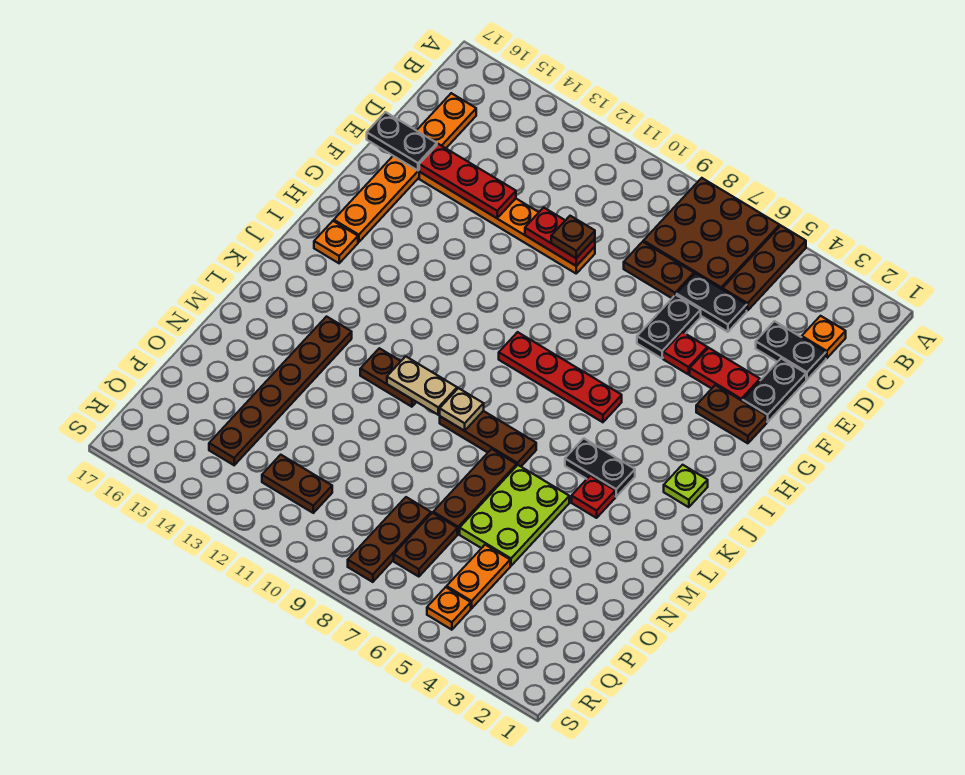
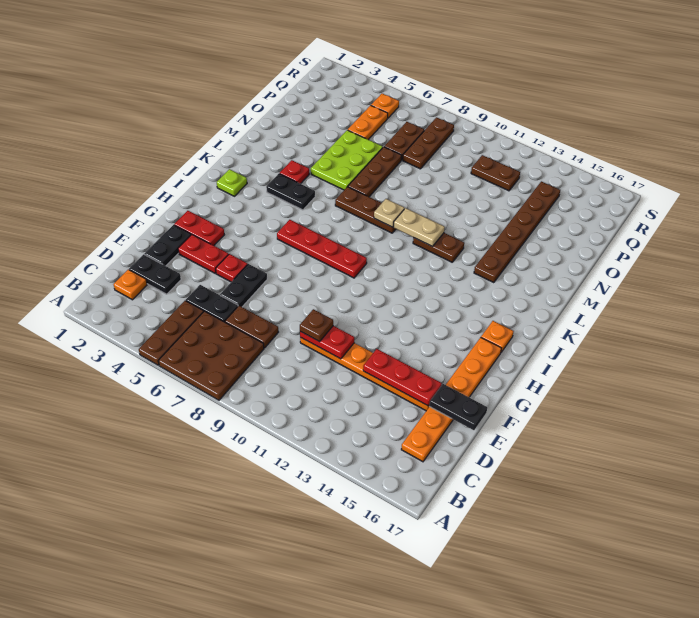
brown 1x2 plate [696,385,767,443] -> red 1x2 plate [174,211,224,246]

